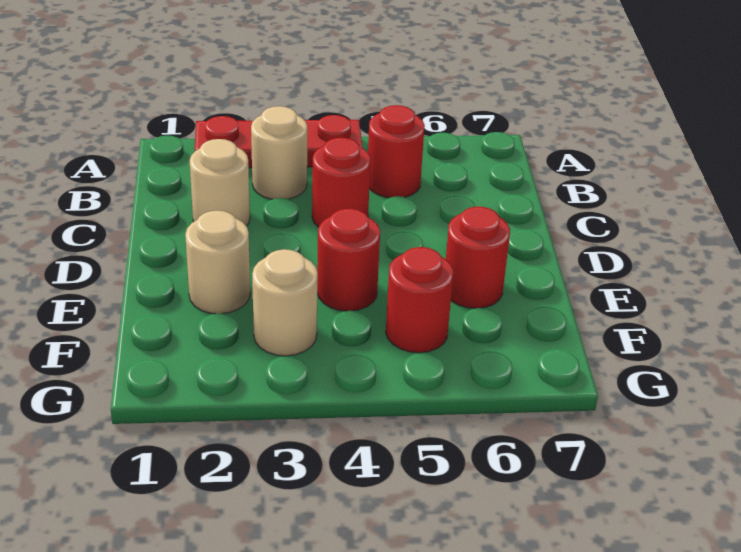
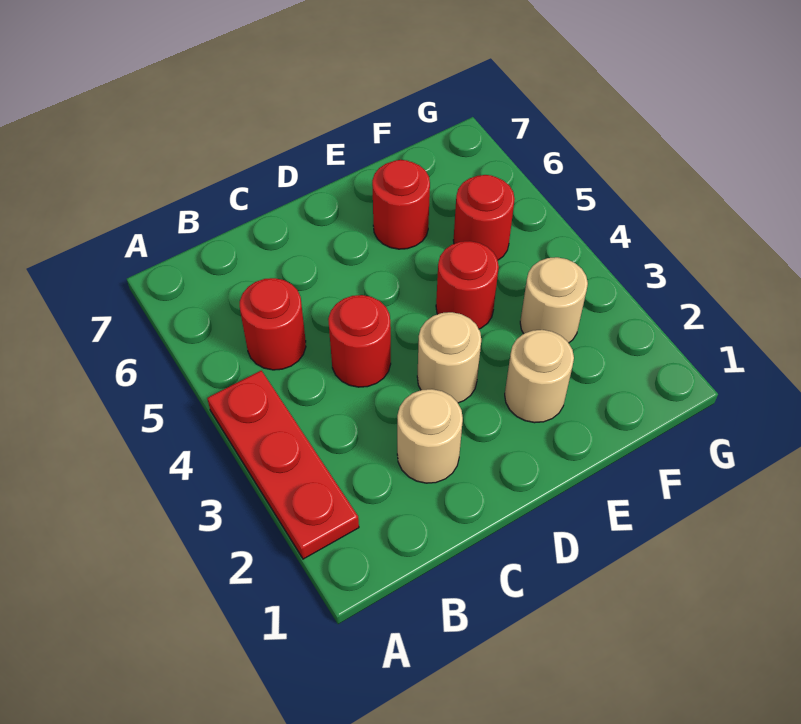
tan 1x1 round brick [251,106,307,199] -> tan 1x1 round brick moved to [417,312,481,403]

